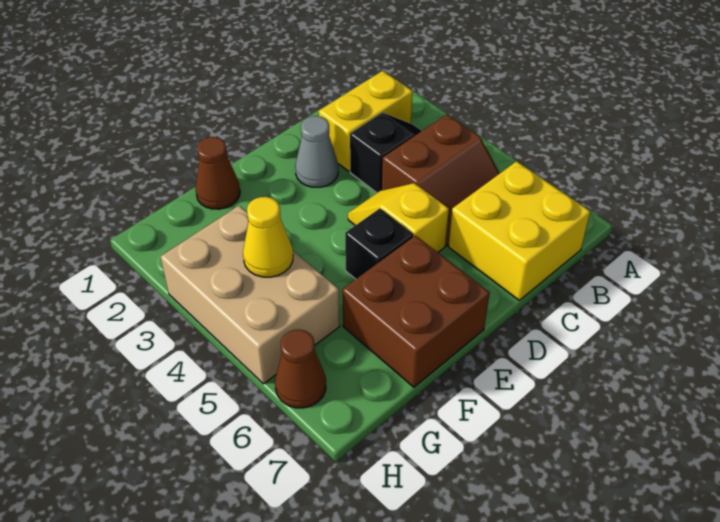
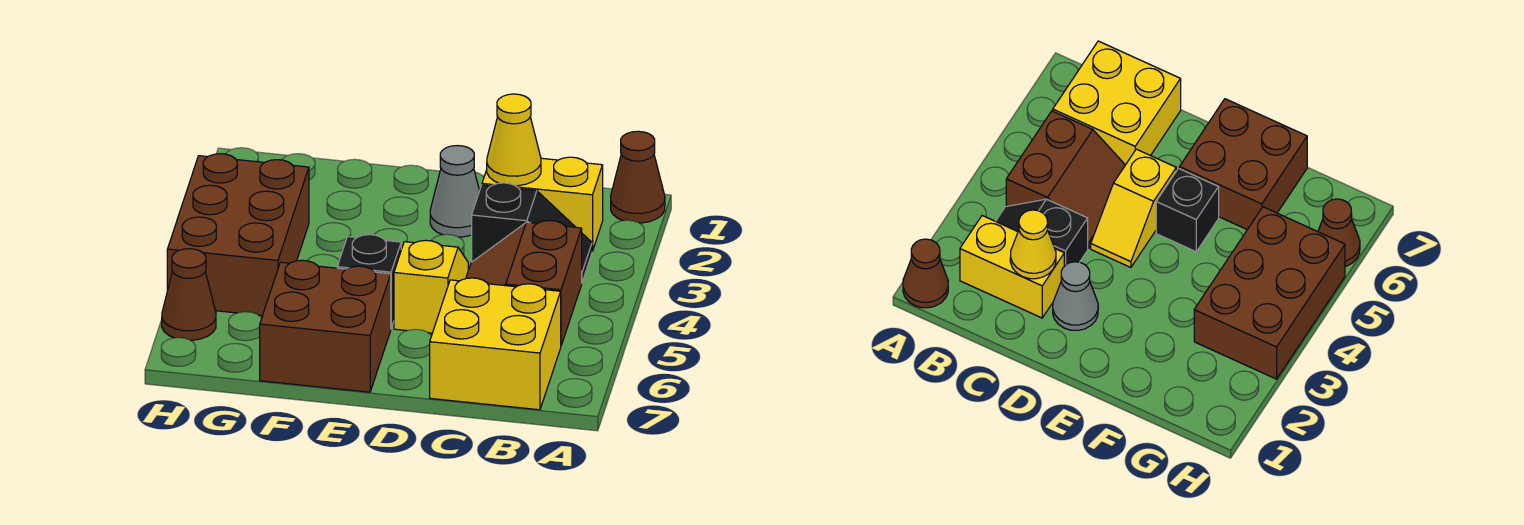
brown 2x2 slope [382,114,500,245] -> brown 2x2 slope turned to [466,221,582,345]
brown 1x1 cone [196,137,240,209] -> brown 1x1 cone moved to [611,131,665,223]
tan 2x3 brick [161,206,340,384] -> brown 2x3 brick [167,154,309,316]
yellow 1x1 cone [243,197,293,277] -> yellow 1x1 cone moved to [487,94,541,186]

